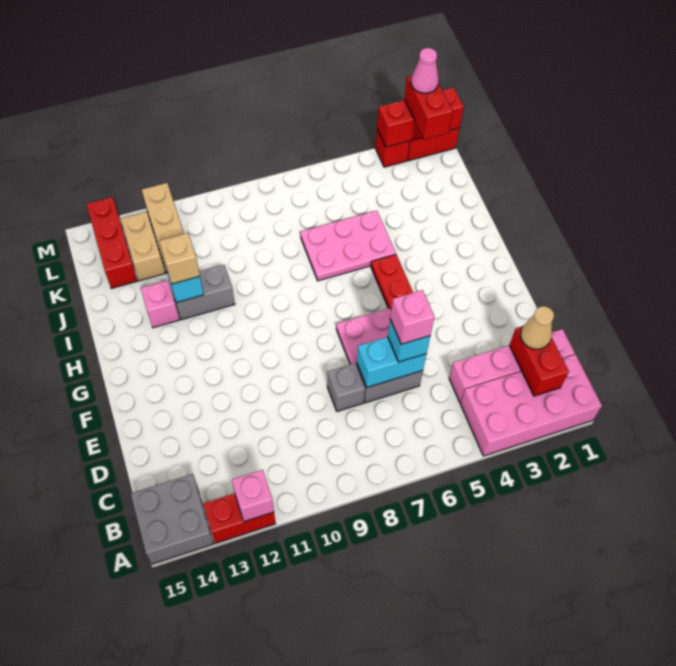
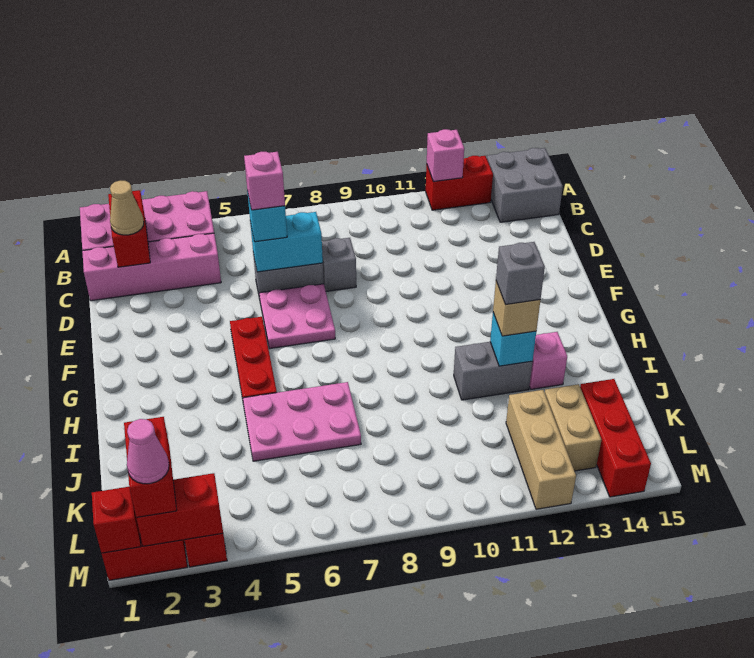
none -> grey 1x1 brick [496,242,545,305]

